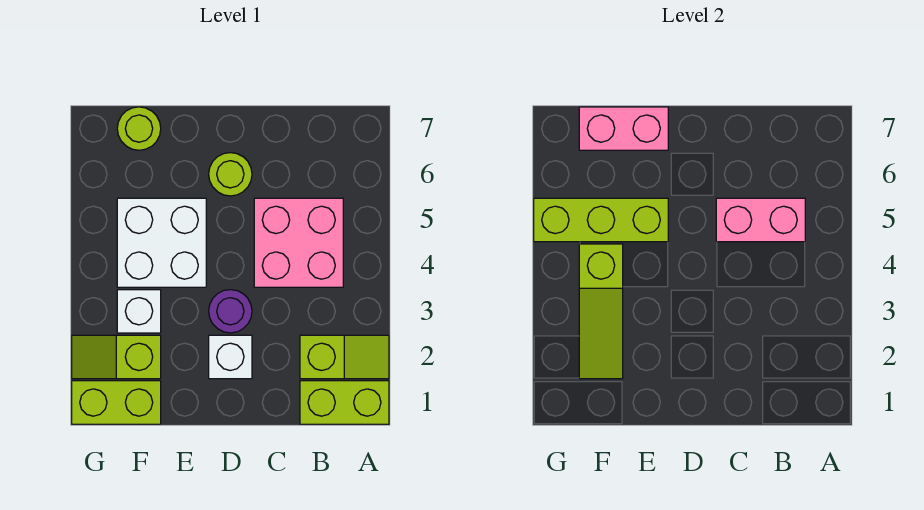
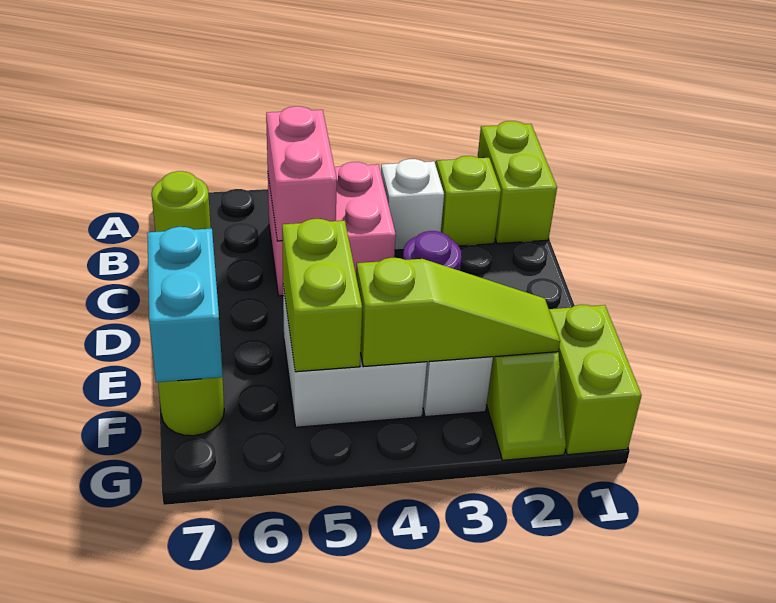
white 1x1 brick [209,335,252,379] -> white 1x1 brick moved to [381,159,444,250]
lime 1x1 round brick [209,153,252,196] -> lime 1x1 round brick moved to [151,171,211,232]
lime 1x3 brick [534,198,668,242] -> lime 1x2 brick [282,219,362,372]
pink 1x2 brick [579,107,668,150] -> cyan 1x2 brick [147,227,223,382]

